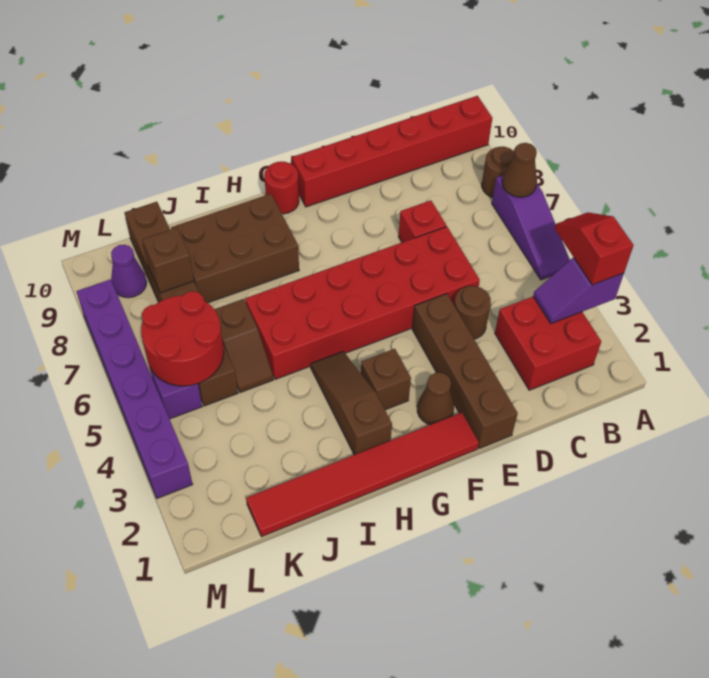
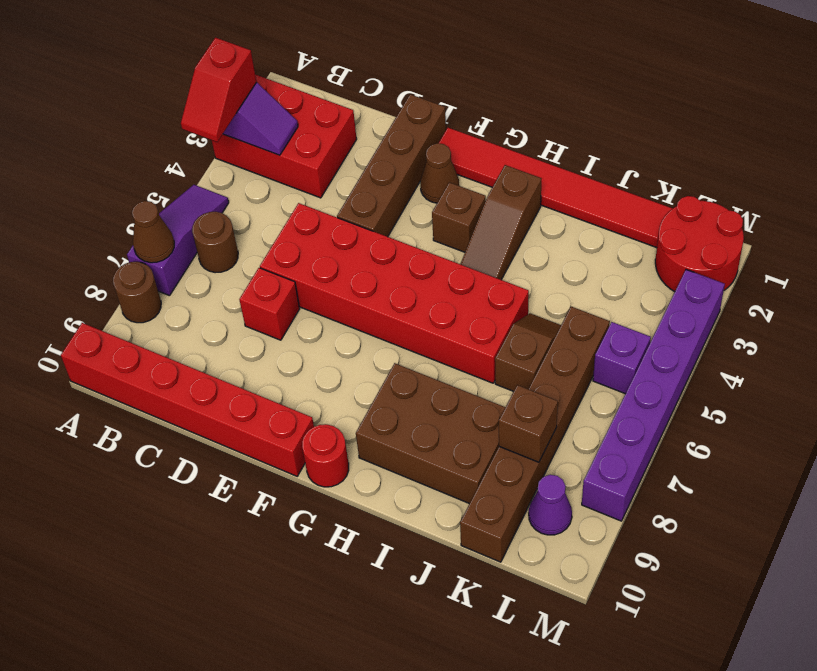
red 2x2 brick [495,297,601,390] -> red 2x3 brick [212,75,357,198]
brown 1x1 round brick [454,286,491,339] -> brown 1x1 round brick moved to [192,212,238,273]
red 2x2 round brick [141,291,224,386] -> red 2x2 round brick moved to [655,196,744,292]

